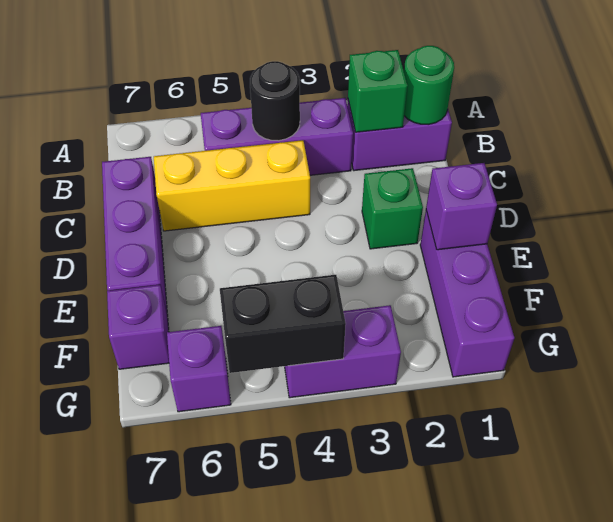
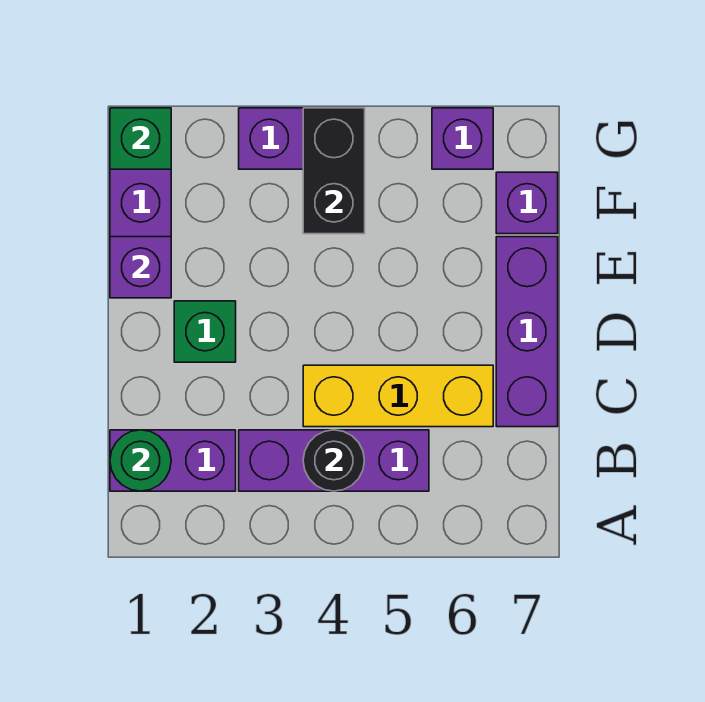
green 1x1 brick [348,50,408,132] -> green 1x1 brick moved to [110,108,171,169]
black 1x2 brick [220,275,346,373] -> black 1x2 brick turned to [303,108,365,234]

